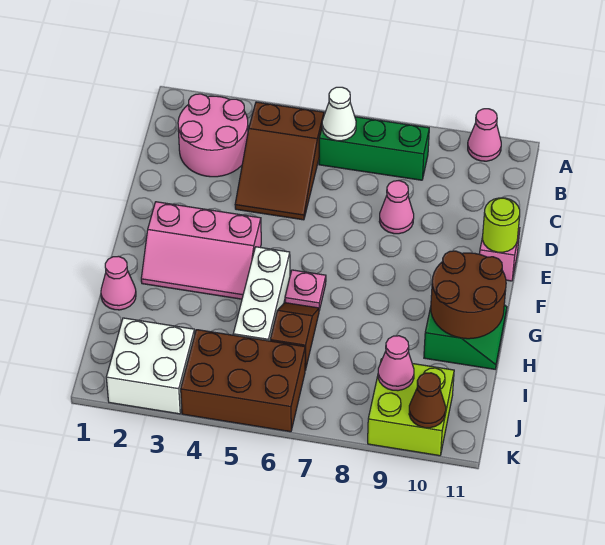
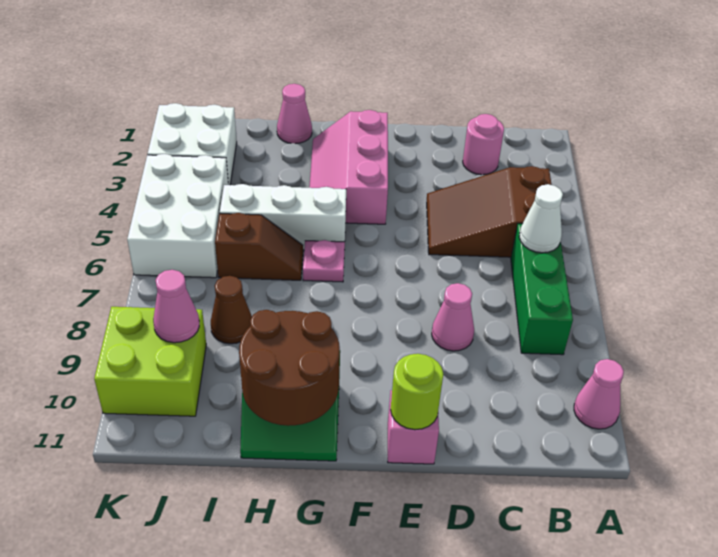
pink 2x2 round brick [178,94,248,177] -> pink 1x1 round brick [463,114,504,175]
brown 2x3 brick [181,330,305,432] -> white 2x3 brick [127,154,228,278]
brown 1x1 cone [409,373,446,428] -> brown 1x1 cone moved to [211,276,252,344]

